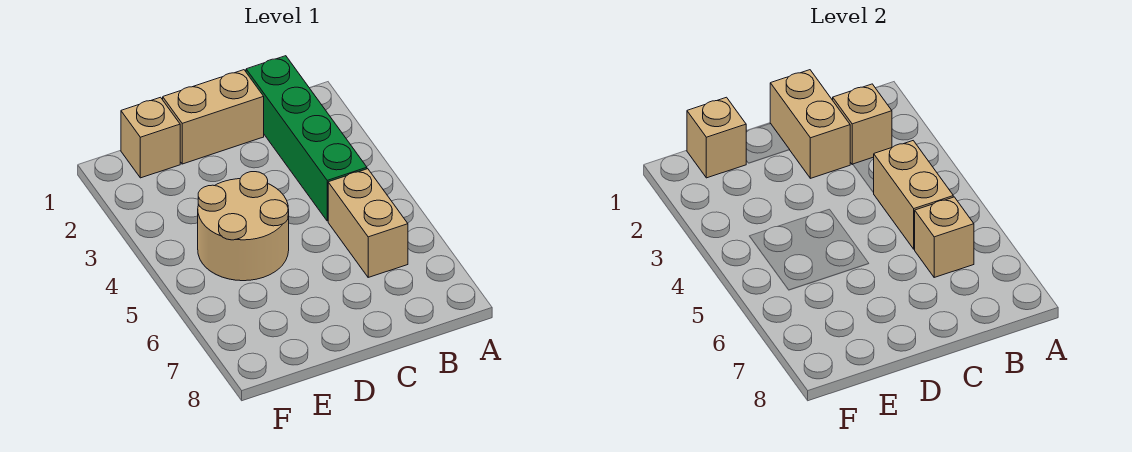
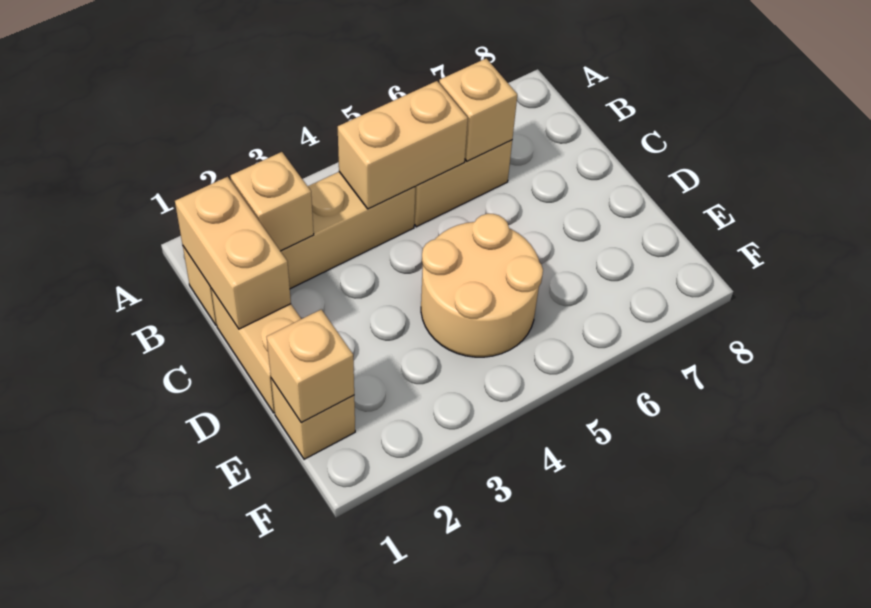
green 1x4 brick [246,56,367,221] -> tan 1x4 brick [183,172,415,325]
tan 1x2 brick [770,70,850,178] -> tan 1x2 brick turned to [175,177,291,329]

